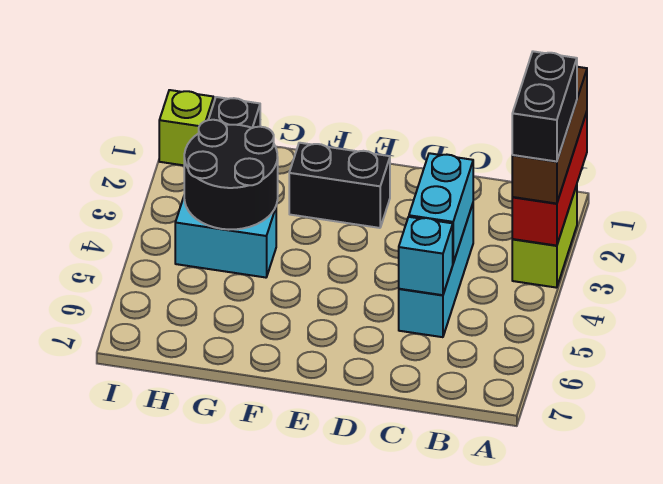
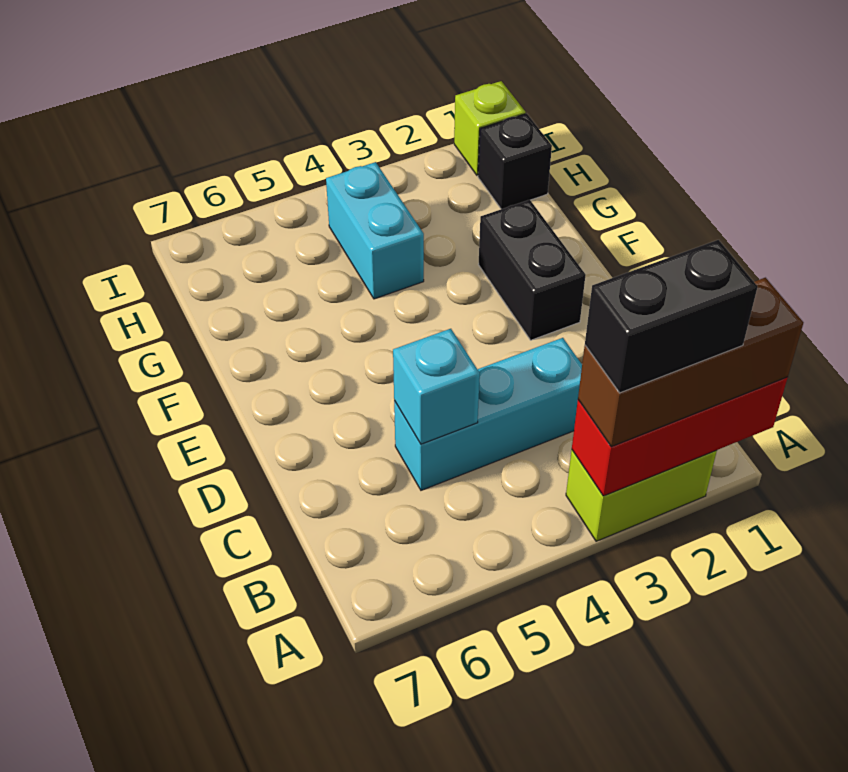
cyan 1x2 brick [409,153,473,263] -> none
black 2x2 round brick [184,120,278,230] -> none

